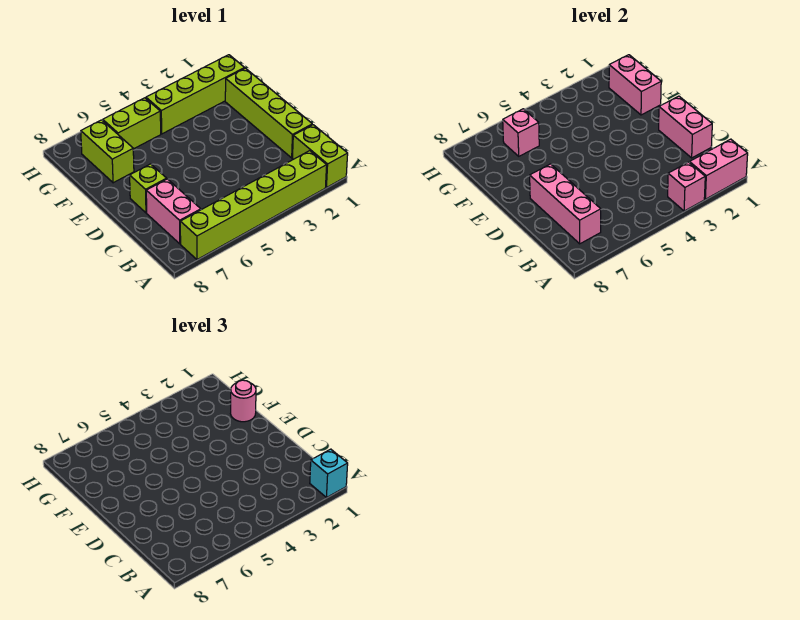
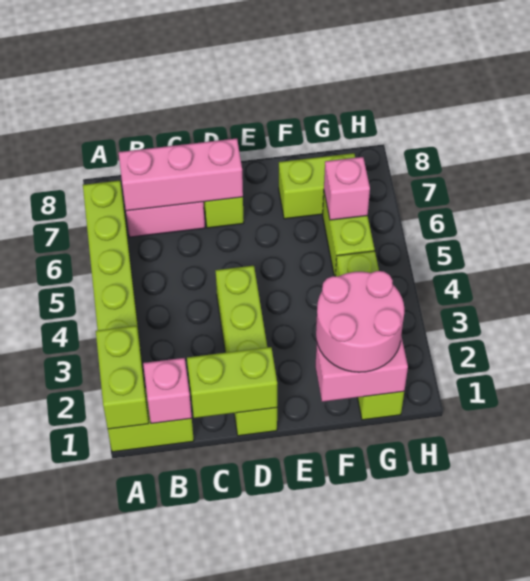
pink 1x2 brick [690,139,748,199] -> lime 1x2 brick [96,326,149,429]
cyan 1x1 brick [310,449,348,498] -> none
pink 1x1 brick [668,162,705,211] -> pink 1x1 brick moved to [143,358,192,424]
lime 1x4 brick [225,68,312,158] -> lime 1x4 brick turned to [215,266,277,436]
pink 1x2 brick [659,96,712,158] -> lime 1x2 brick [187,347,277,418]
pink 1x1 round brick [231,380,256,422] -> pink 2x2 round brick [316,271,404,372]

